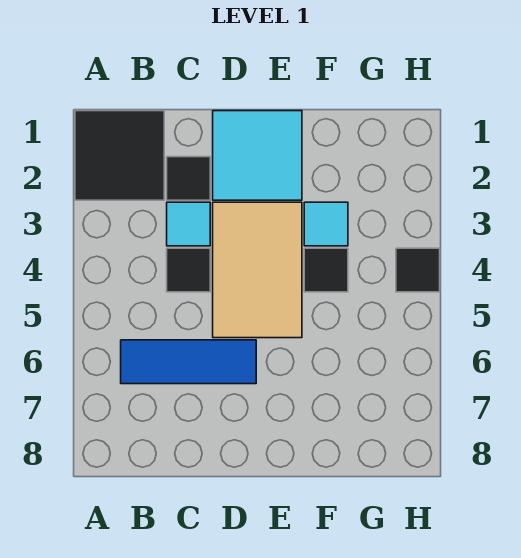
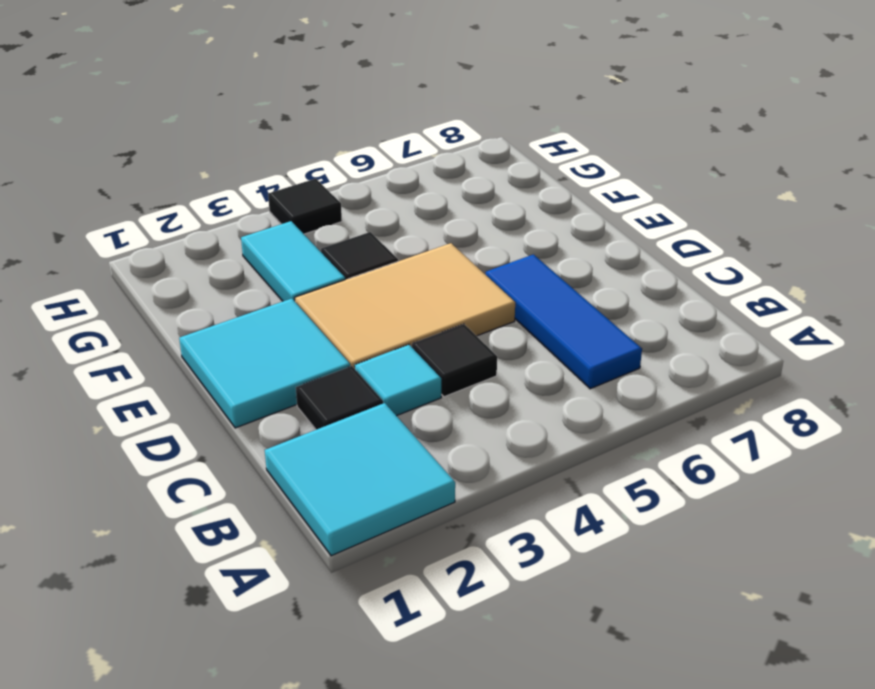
black 2x2 tile [75,111,164,200] -> cyan 2x2 tile [265,403,455,556]
cyan 1x1 tile [304,202,348,246] -> cyan 1x2 tile [241,221,345,301]

